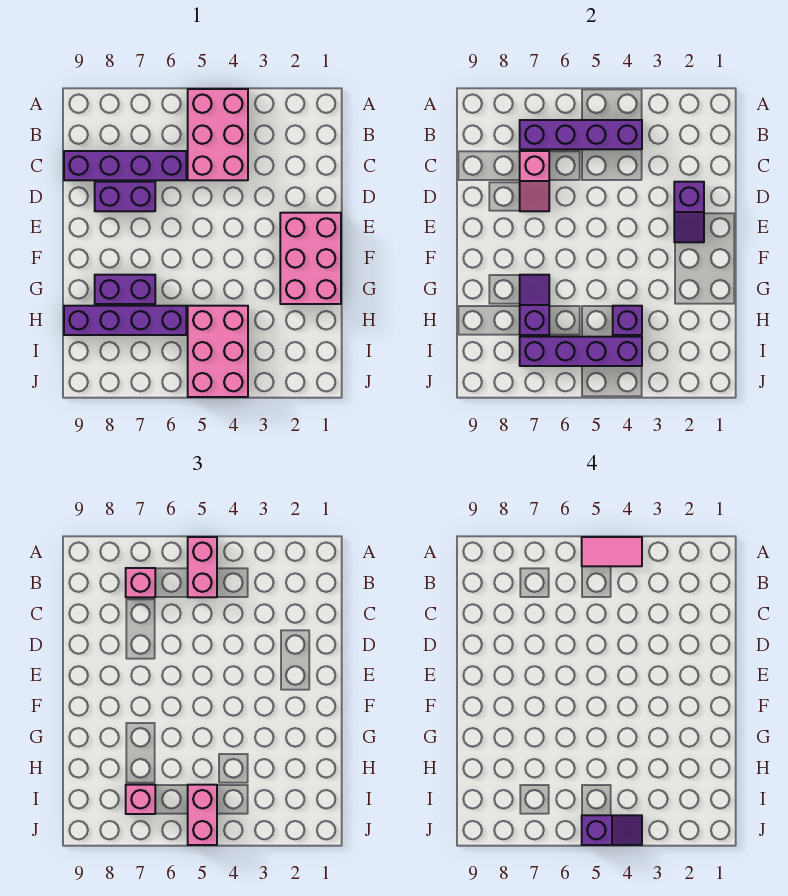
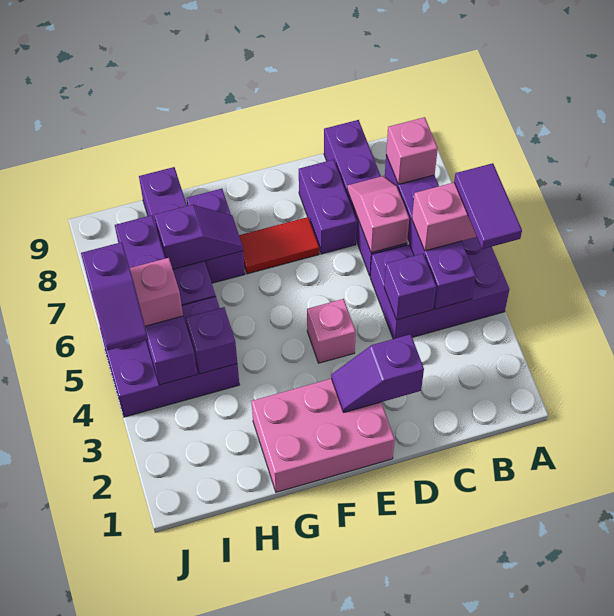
pink 2x3 brick [188,89,248,180] -> purple 2x3 brick [370,237,509,339]
pink 1x2 tile [582,537,642,566] -> purple 1x2 tile [454,163,522,249]
none -> purple 1x1 brick [384,254,436,320]
pink 1x2 slope [520,151,549,211] -> pink 1x2 slope turned to [347,176,409,253]
none -> red 1x2 tile [239,217,319,274]
pink 2x3 brick [188,306,248,397] -> purple 2x3 brick [100,296,239,417]
pink 1x1 brick [126,785,155,814] -> pink 1x1 brick moved to [307,299,356,363]

